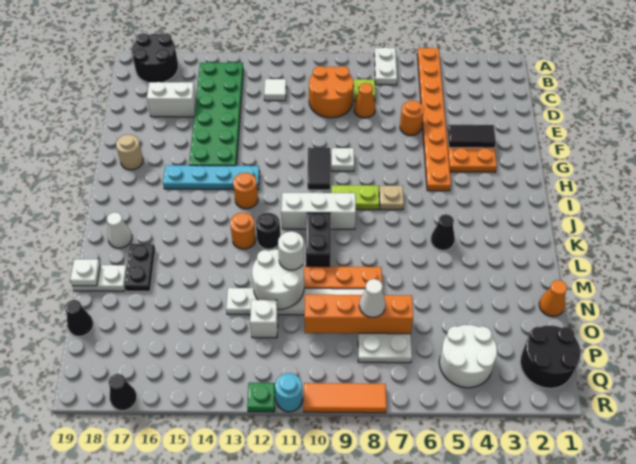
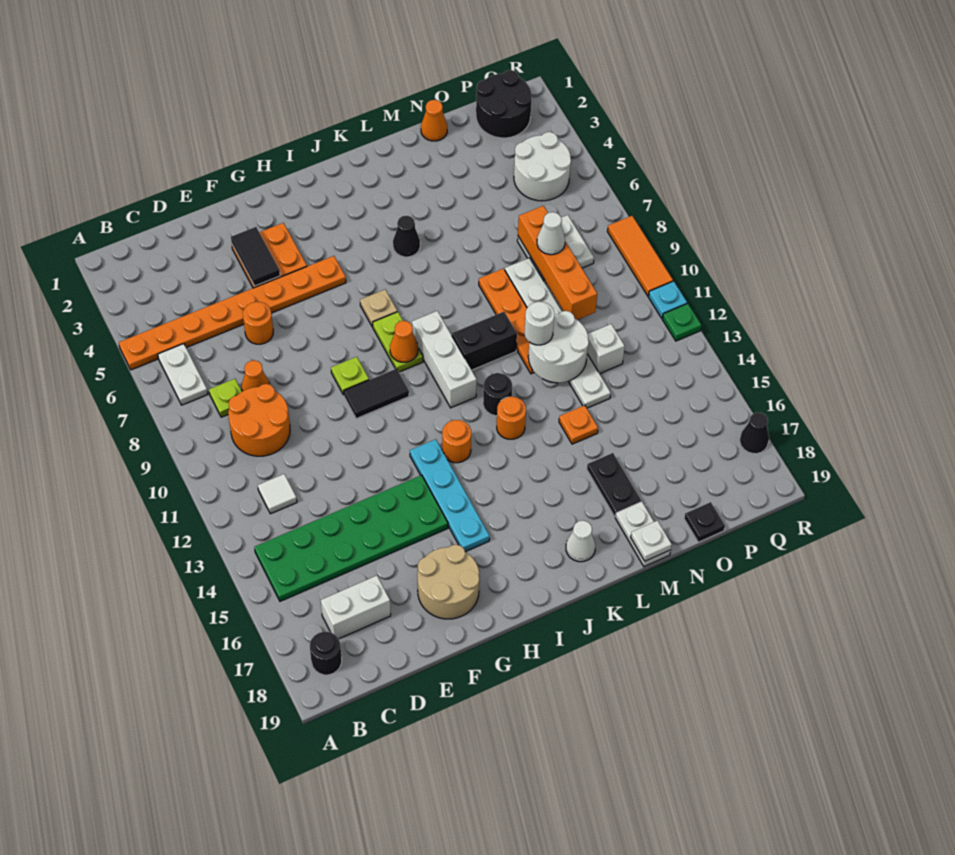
white 1x2 plate [374,47,397,85] -> white 1x2 plate turned to [158,344,208,405]
black 2x2 round brick [132,33,178,83] -> black 1x1 round brick [310,632,342,675]
white 1x2 brick [147,82,196,117] -> white 1x2 brick turned to [321,576,391,639]
white 1x1 plate [331,148,354,171] -> lime 1x1 plate [331,357,369,395]
tan 1x1 round brick [116,135,143,170] -> tan 2x2 round brick [417,545,479,619]
none -> orange 1x1 cone [390,321,418,362]
black 1x2 plate [124,244,155,291] -> black 1x2 plate turned to [587,453,641,517]
none -> orange 1x1 plate [559,405,598,444]
black 1x1 cone [65,300,93,336] -> black 1x1 plate [684,502,725,542]
cyan 1x1 round brick [275,373,303,412] -> cyan 1x1 plate [648,281,687,318]

